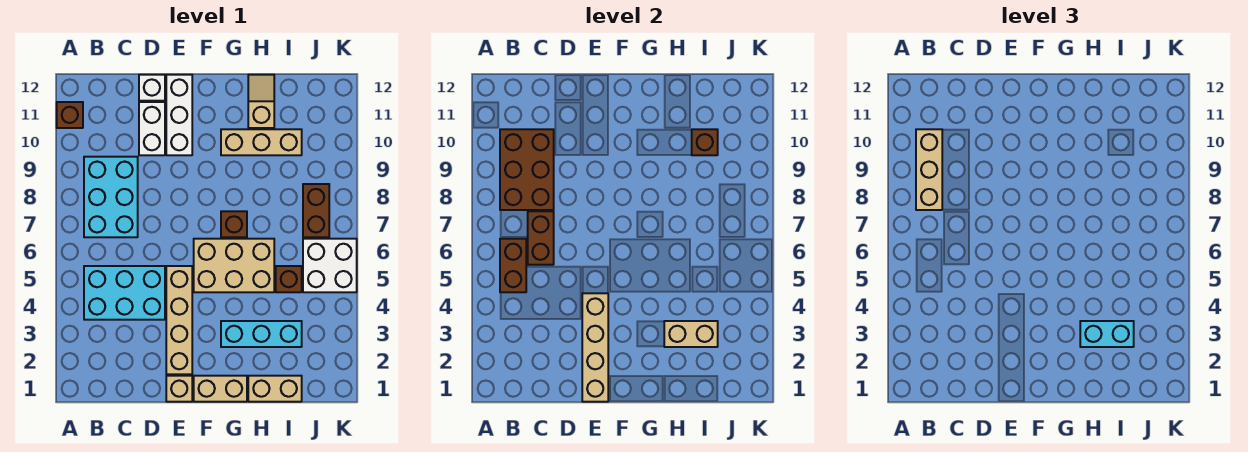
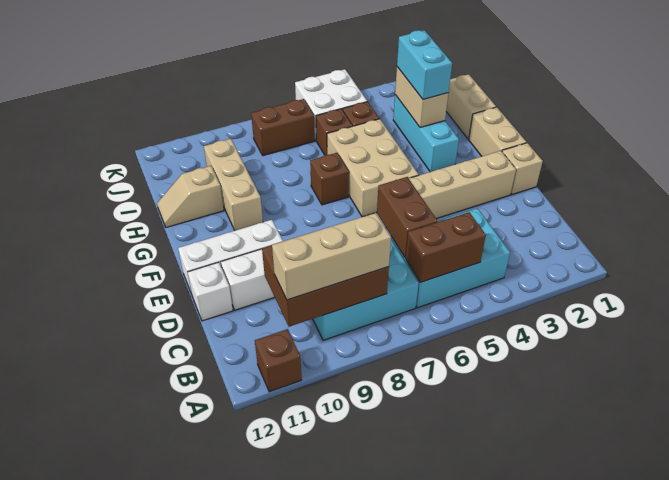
cyan 2x3 brick [84,266,165,320] -> cyan 2x3 brick turned to [391,208,510,308]
brown 1x2 brick [528,211,554,265] -> brown 1x2 brick turned to [377,177,438,258]
tan 1x4 brick [582,293,608,402] -> none
brown 1x1 brick [692,129,718,155] -> brown 1x1 brick moved to [316,109,352,155]

